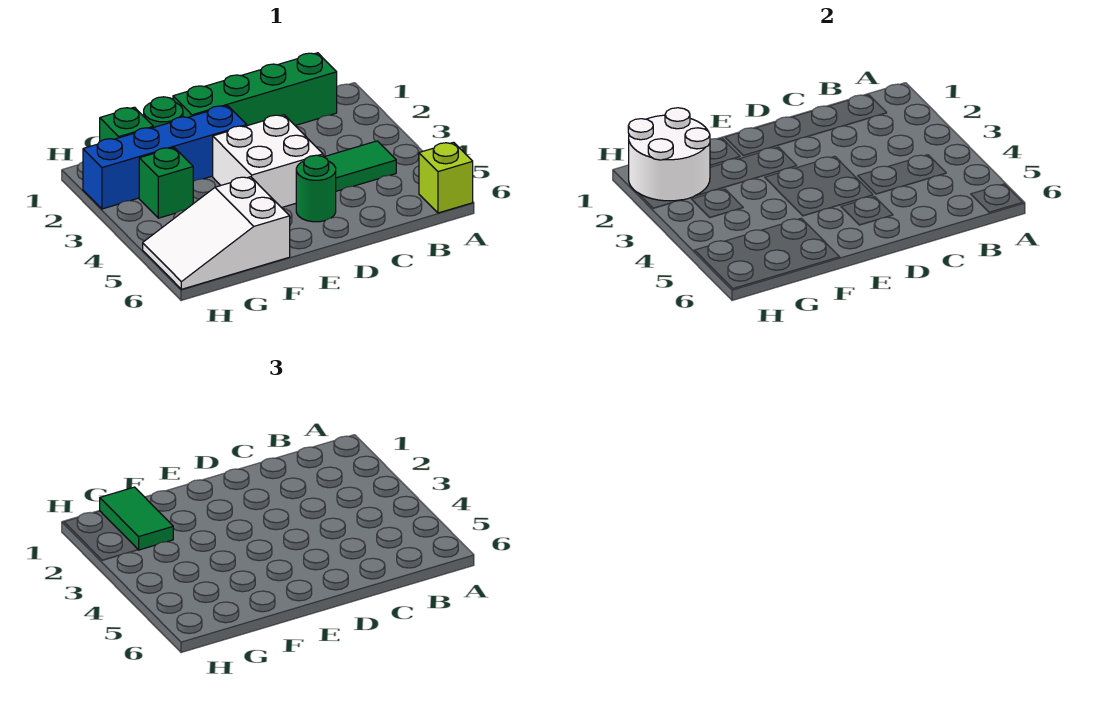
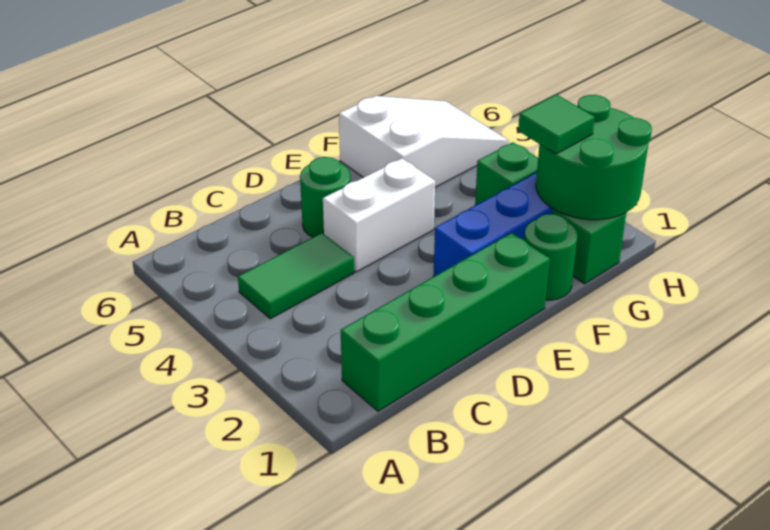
lime 1x1 brick [419,142,473,213] -> none
white 2x2 brick [213,115,323,208] -> white 1x2 brick [323,158,435,272]
white 2x2 round brick [628,108,710,201] -> green 2x2 round brick [536,95,652,220]
green 1x2 tile [100,487,173,550] -> green 1x1 tile [518,95,595,154]

